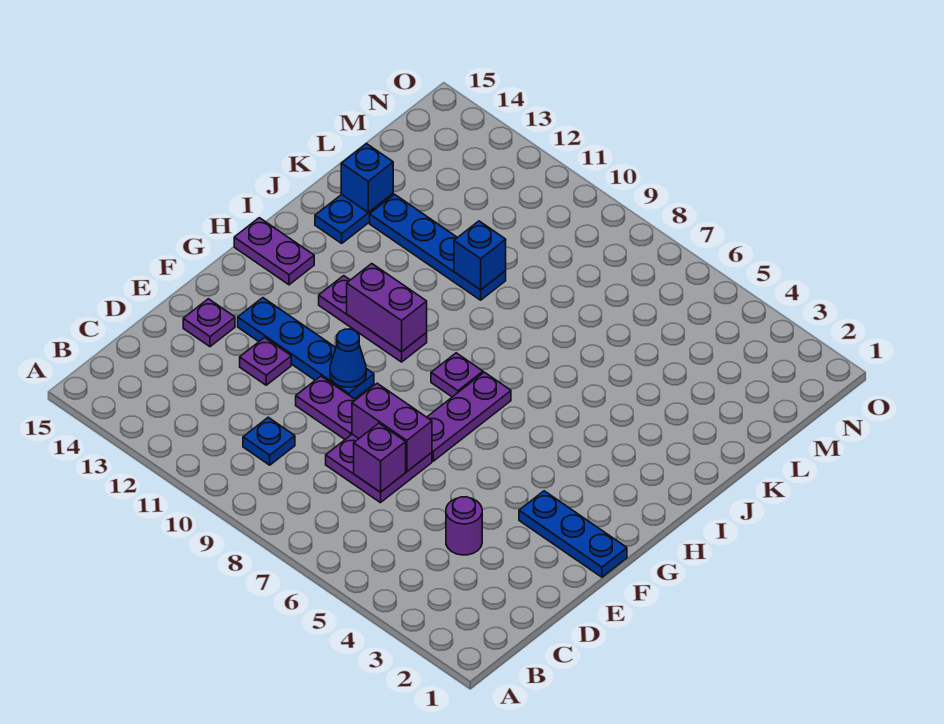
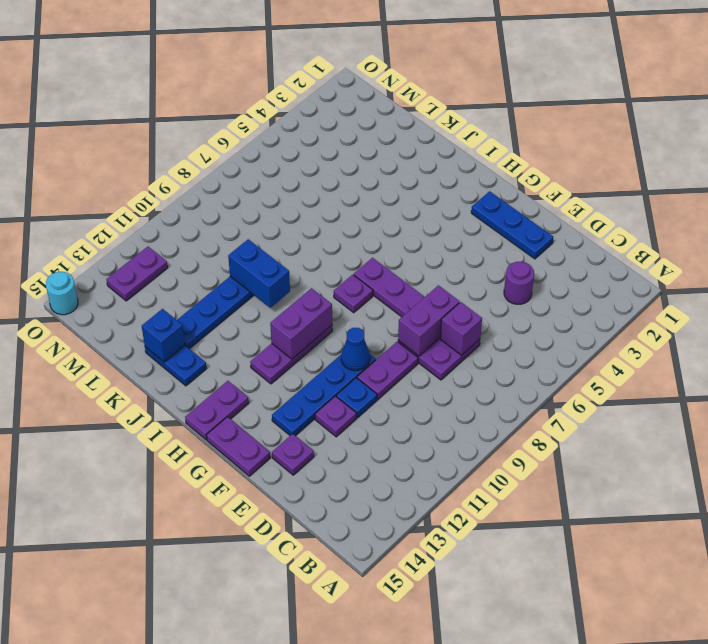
blue 1x1 plate [243,417,295,465] -> blue 1x1 plate moved to [336,378,377,418]
blue 1x3 plate [519,491,627,577] -> blue 1x3 plate turned to [471,191,553,259]
none -> purple 1x2 plate [207,417,270,476]
blue 1x1 brick [454,221,506,290] -> blue 1x2 brick [228,239,290,308]
none -> purple 1x2 plate [106,247,168,301]
none -> cyan 1x1 round brick [46,272,78,315]

